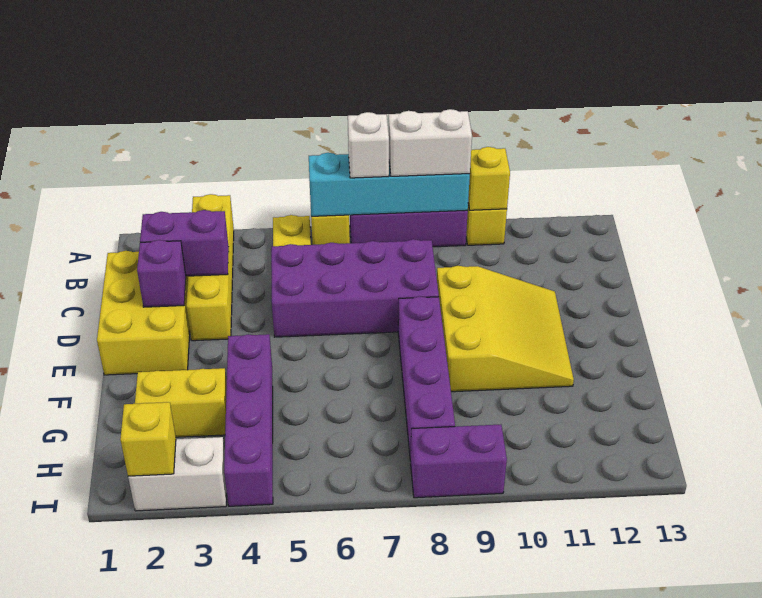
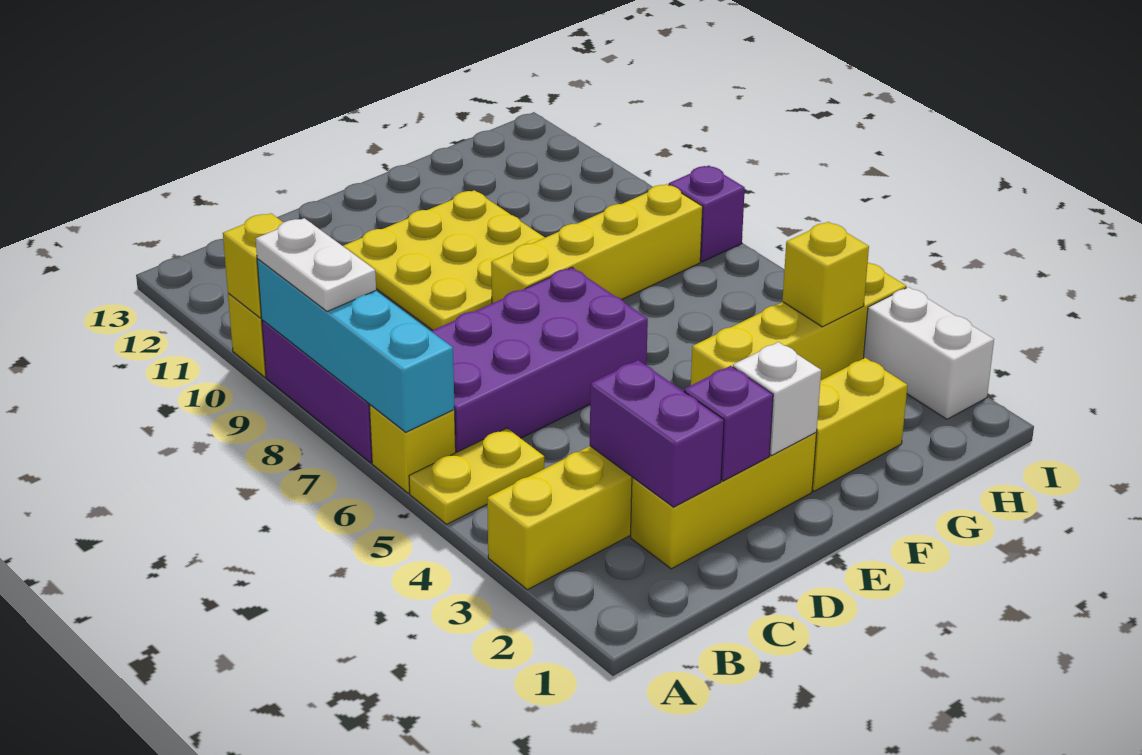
white 1x1 brick [348,112,389,178] -> white 1x1 brick moved to [733,342,821,455]
white 1x2 brick [388,109,472,176] -> white 1x2 plate [256,218,376,312]
yellow 2x3 brick [97,251,190,375] -> yellow 1x3 brick [631,433,817,569]
purple 2x4 brick [271,239,439,337] -> purple 2x4 brick turned to [431,268,648,452]
yellow 3x3 slope [437,266,574,392] -> yellow 3x3 plate [343,190,545,330]
purple 1x4 brick [398,296,455,461] -> yellow 1x4 brick [491,184,703,303]
purple 1x4 brick [224,334,273,506] -> yellow 1x4 brick [691,263,906,385]
yellow 1x2 brick [135,368,227,437] -> yellow 1x2 brick turned to [812,358,908,491]
yellow 1x1 brick [120,402,176,476] -> yellow 1x1 brick moved to [783,222,869,327]
purple 1x2 brick [411,425,507,498] -> purple 1x1 brick [669,166,745,262]

